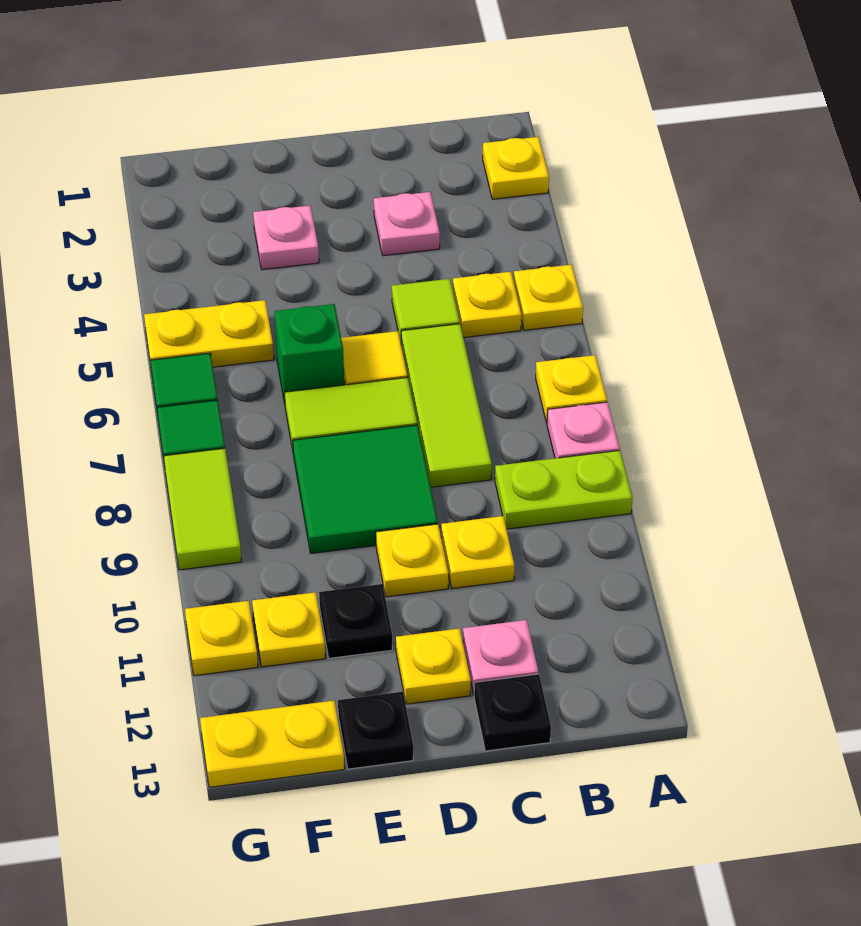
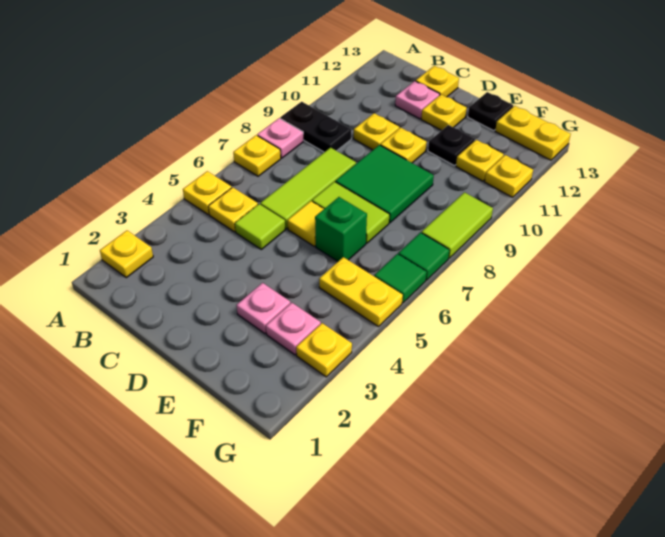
lime 1x2 plate [495,450,632,529] -> black 1x2 plate [280,102,351,152]
pink 1x1 plate [374,192,440,256] -> pink 1x1 plate moved to [266,303,321,355]
black 1x1 plate [474,674,551,751] -> yellow 1x1 plate [416,66,459,97]
none -> yellow 1x1 plate [296,323,352,377]

